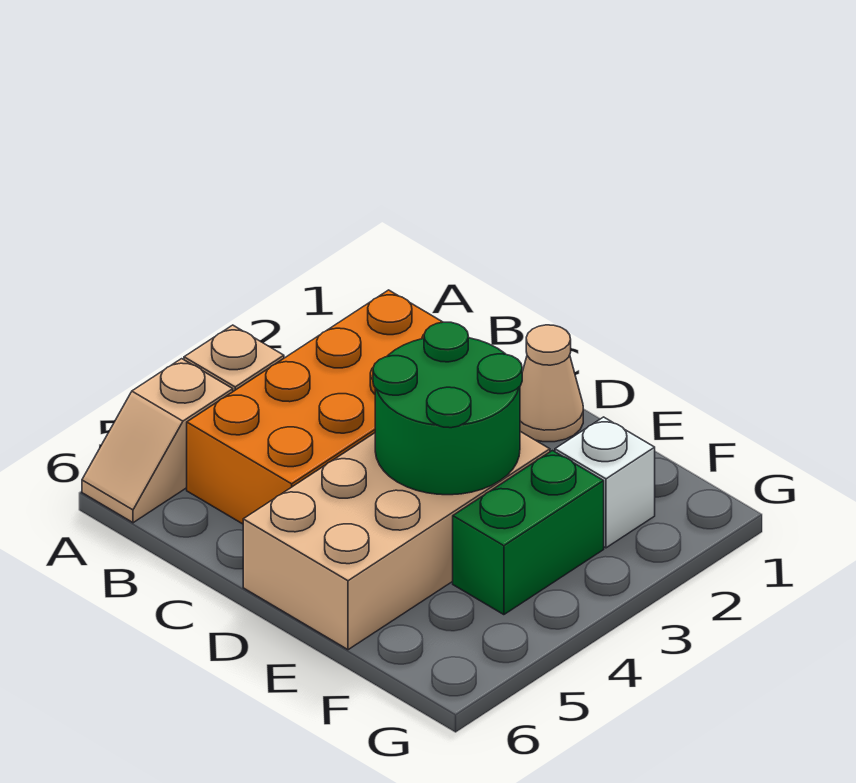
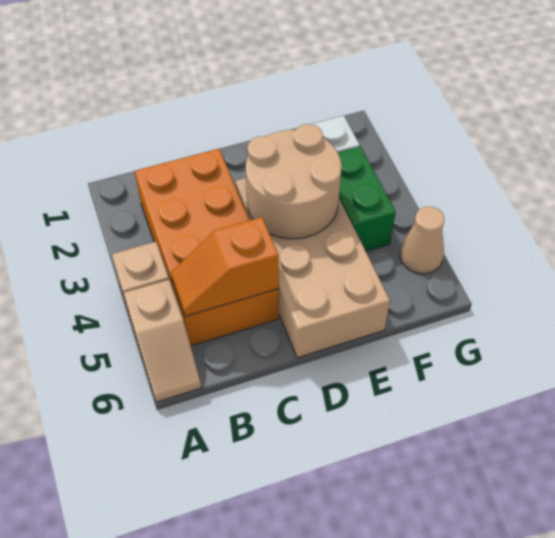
none -> orange 1x2 slope [171,217,279,316]
tan 1x1 cone [520,325,583,442] -> tan 1x1 cone moved to [400,207,444,274]
green 2x2 round brick [373,322,522,495] -> tan 2x2 round brick [246,124,342,239]

